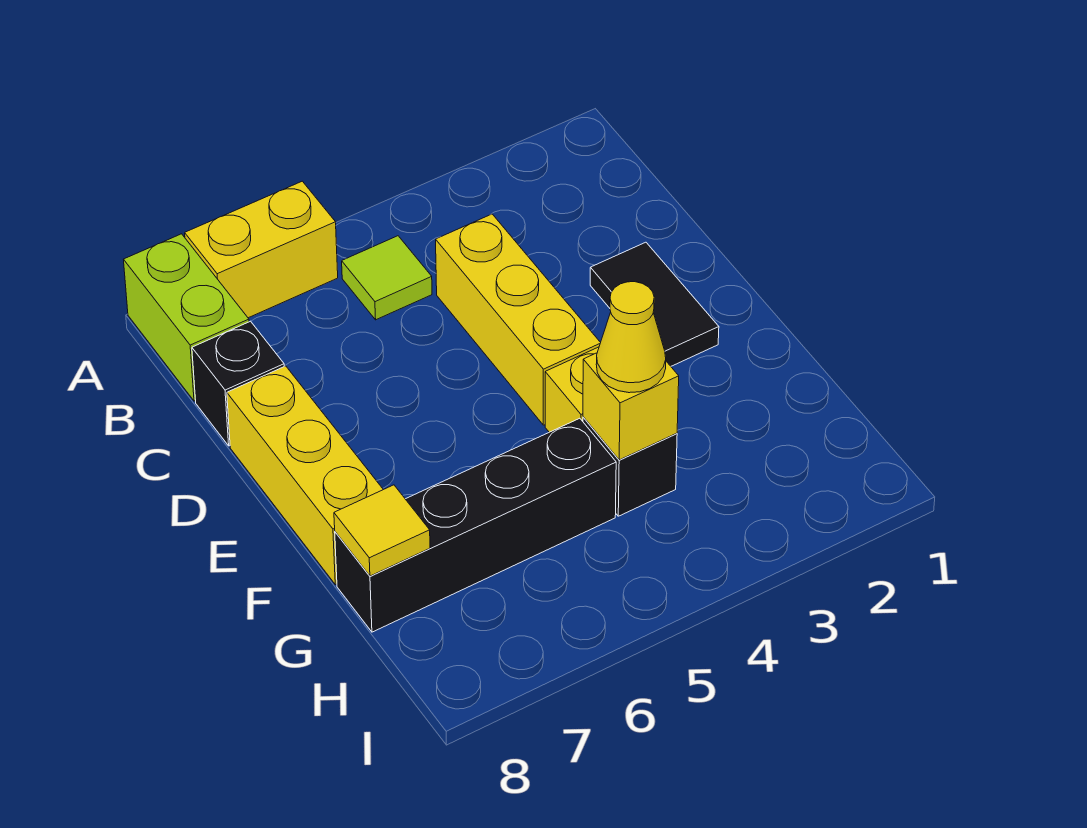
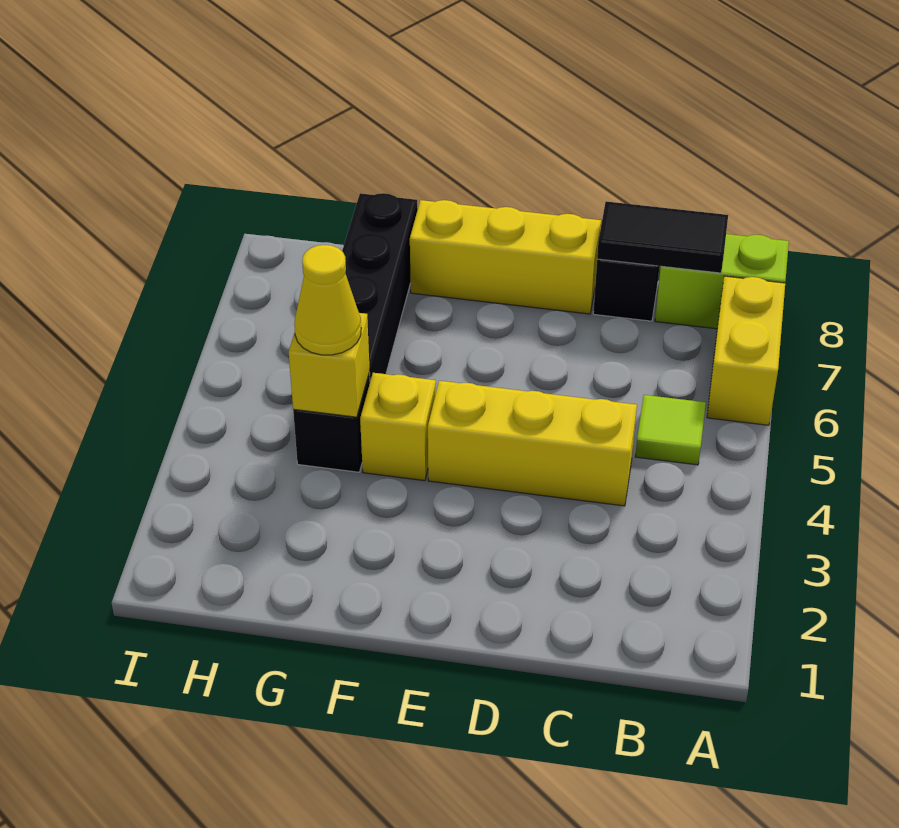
black 1x2 tile [590,242,719,366] -> black 1x2 tile moved to [597,201,728,273]
yellow 1x1 tile [334,485,430,576] -> none

